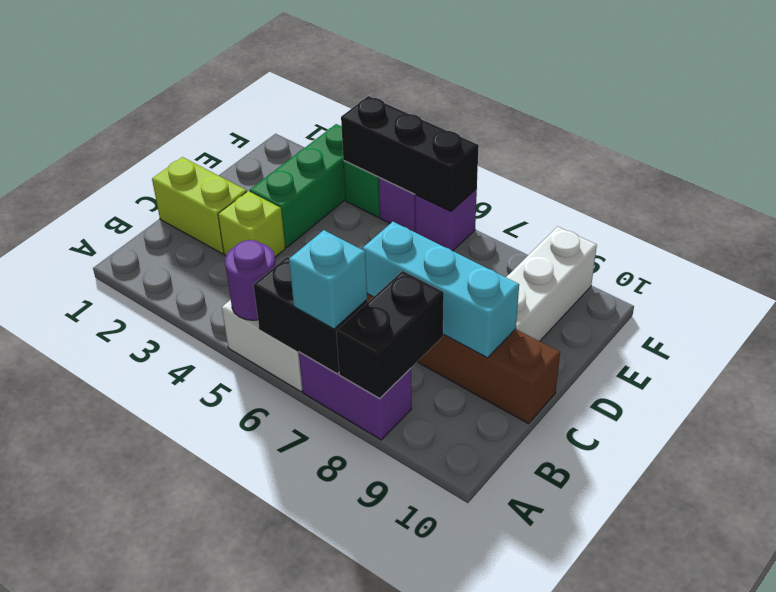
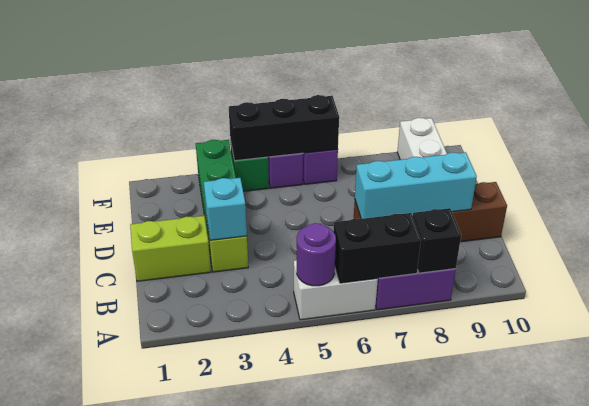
cyan 1x1 brick [289,230,367,329] -> cyan 1x1 brick moved to [204,178,247,240]
black 1x2 brick [336,271,444,399] -> black 1x1 brick [413,208,461,273]

